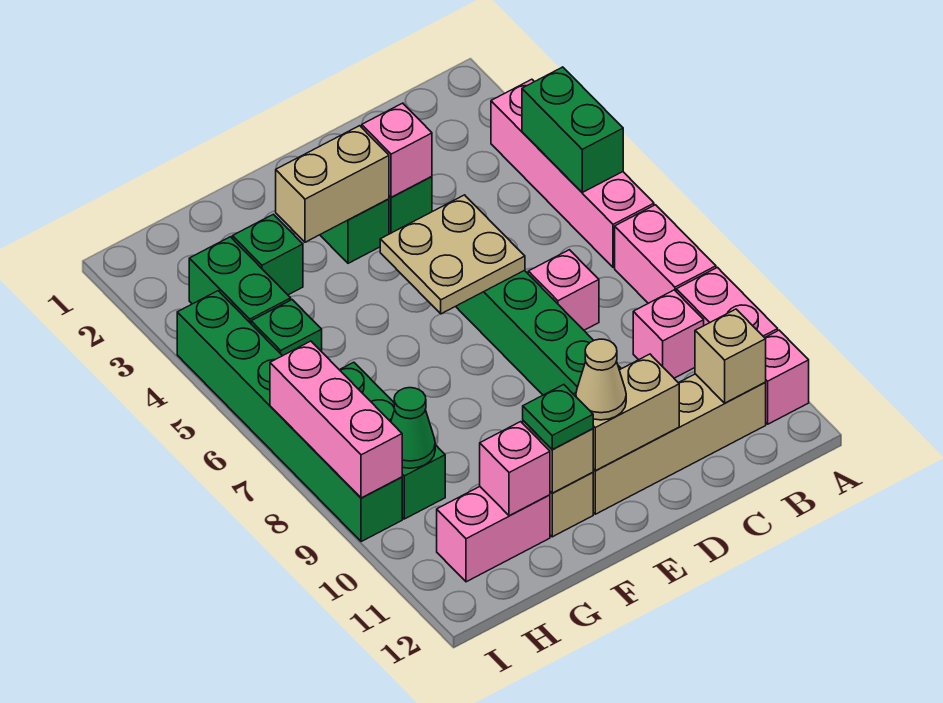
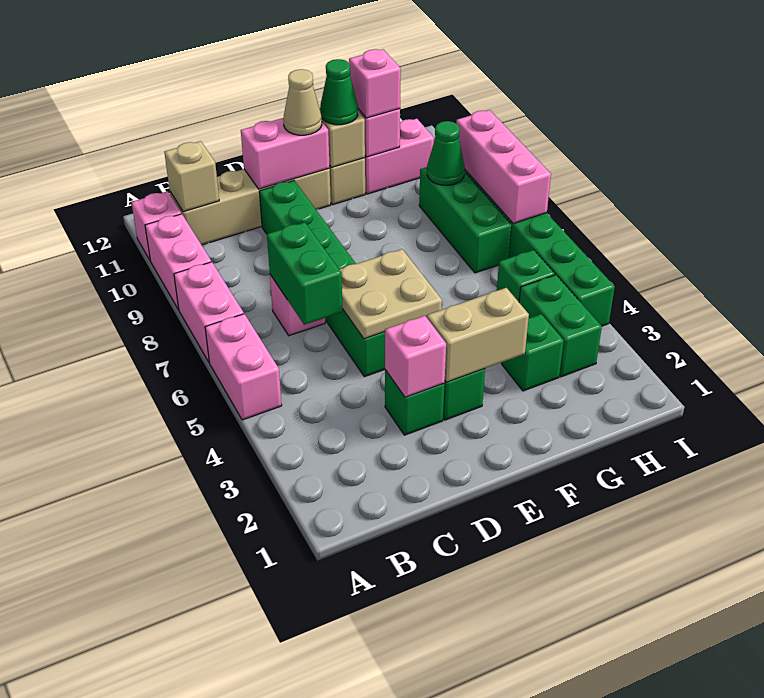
pink 1x4 brick [491,79,654,268] -> pink 1x2 brick [205,314,282,420]
green 1x2 brick [522,67,623,192] -> green 1x2 brick moved to [267,222,343,325]
pink 1x1 brick [633,290,704,378] -> pink 1x1 brick moved to [349,49,401,118]
tan 1x2 brick [574,354,679,471] -> pink 1x2 brick [241,118,330,189]
green 1x1 plate [523,385,593,449] -> green 1x1 cone [320,59,358,125]

